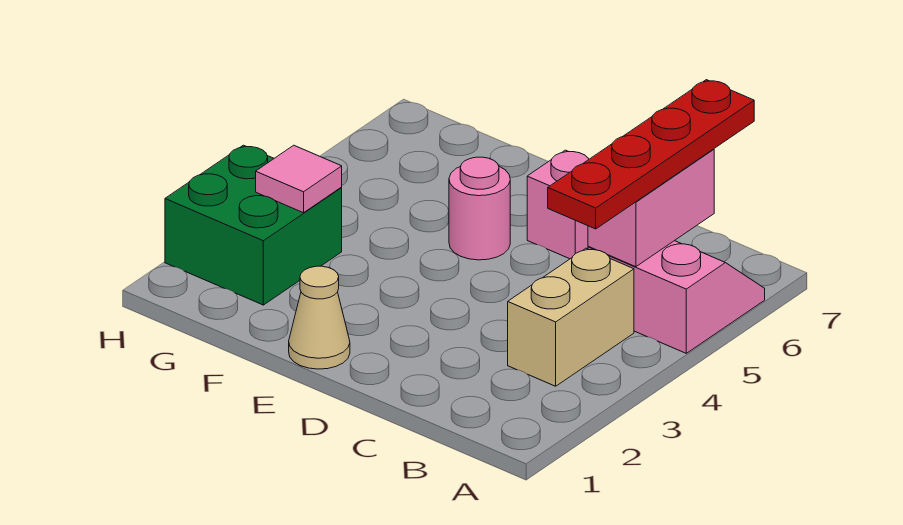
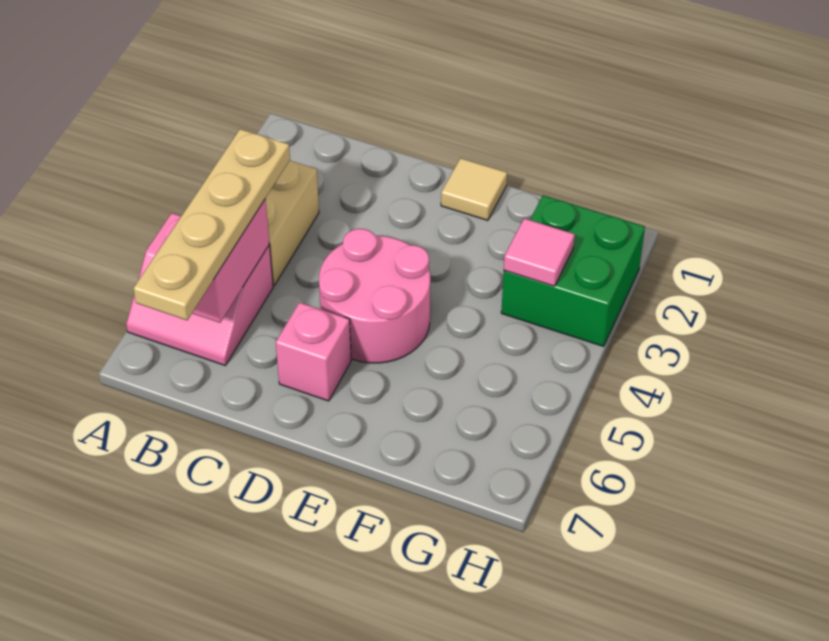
red 1x4 plate [548,80,754,229] -> tan 1x4 plate [133,129,290,320]
tan 1x1 cone [289,266,350,369] -> tan 1x1 tile [441,158,507,220]
pink 1x1 round brick [449,157,510,260] -> pink 2x2 round brick [319,229,430,363]

